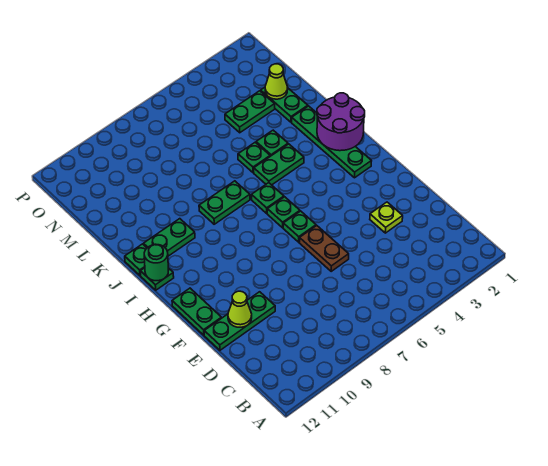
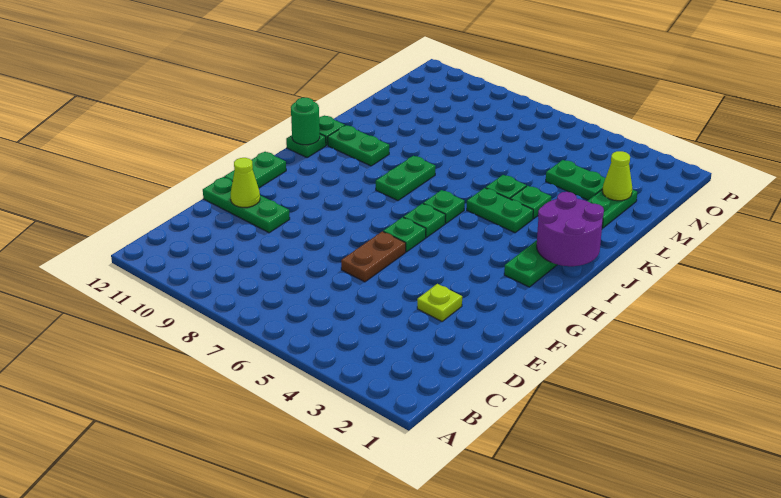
green 1x2 plate [199,181,250,224] -> green 1x2 plate turned to [376,156,436,201]

